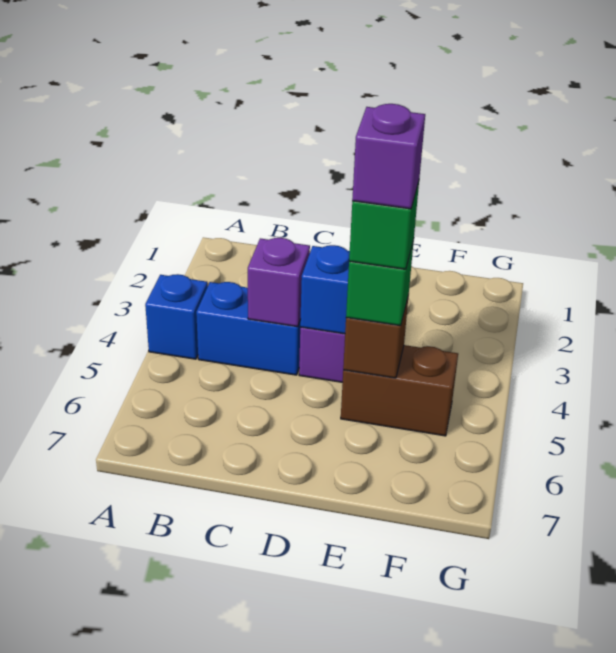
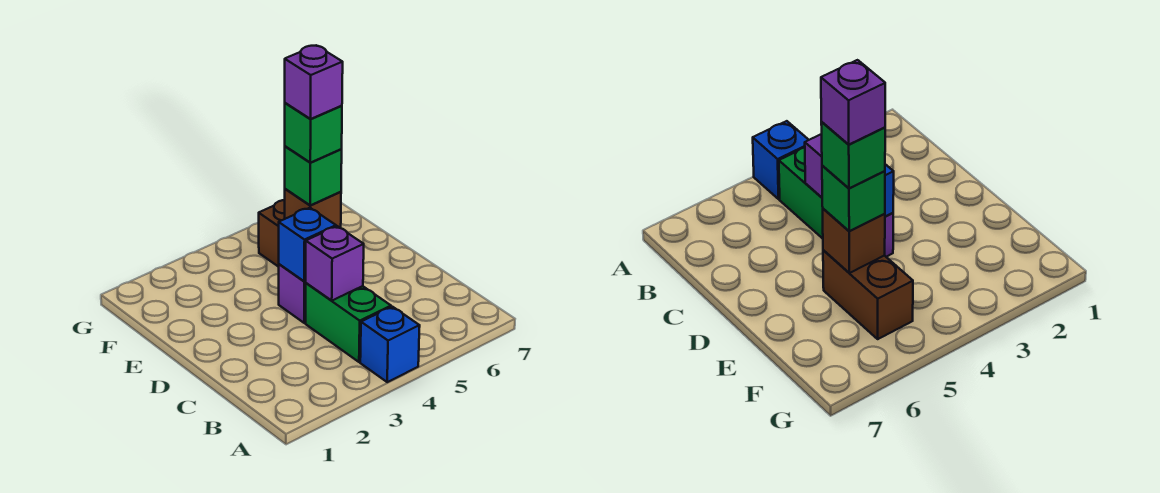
blue 1x2 brick [196,282,301,375] -> green 1x2 brick [306,283,391,362]

